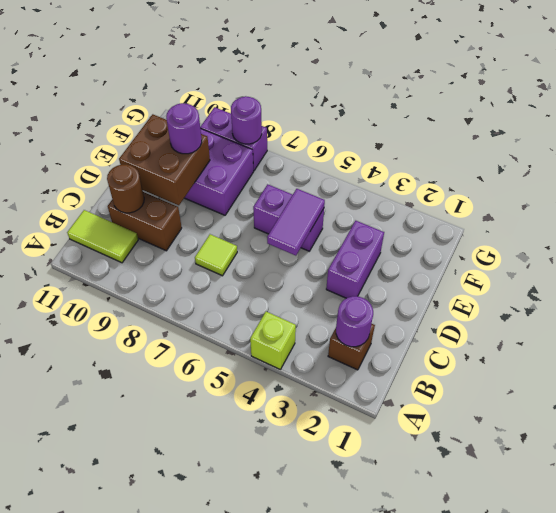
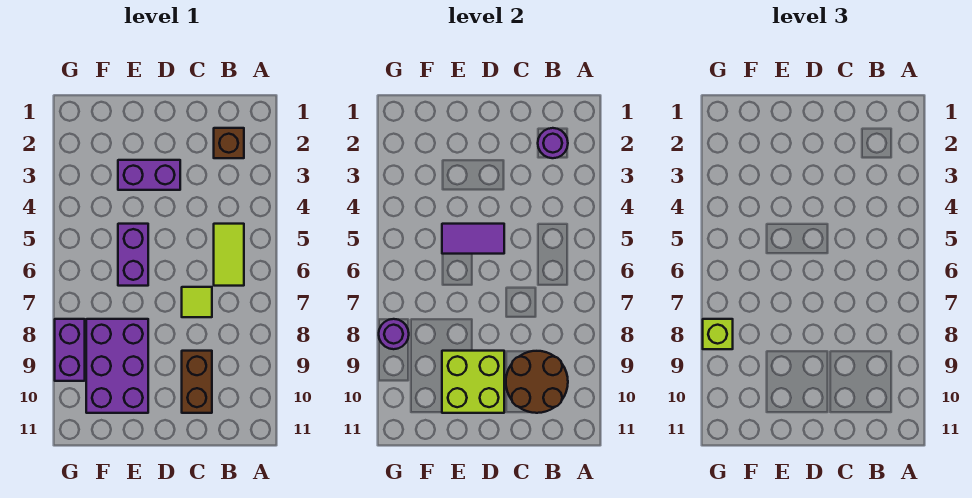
lime 1x1 brick [250,312,296,370] -> lime 1x1 brick moved to [703,319,733,349]
lime 1x2 tile [67,210,138,263] -> lime 1x2 tile moved to [214,224,244,286]
brown 1x1 round brick [107,164,144,213] -> brown 2x2 round brick [506,351,568,413]
brown 2x2 brick [119,114,210,205] -> lime 2x2 brick [442,351,504,413]
purple 1x1 round brick [166,103,202,154] -> none

